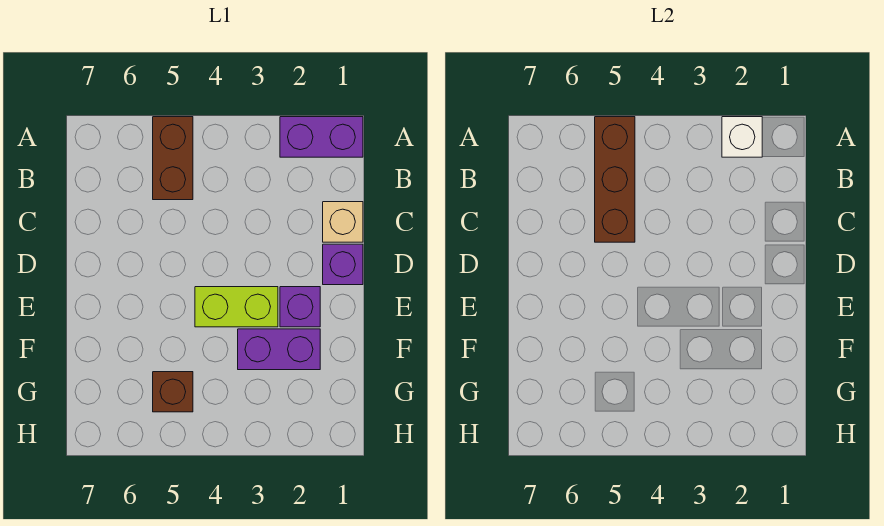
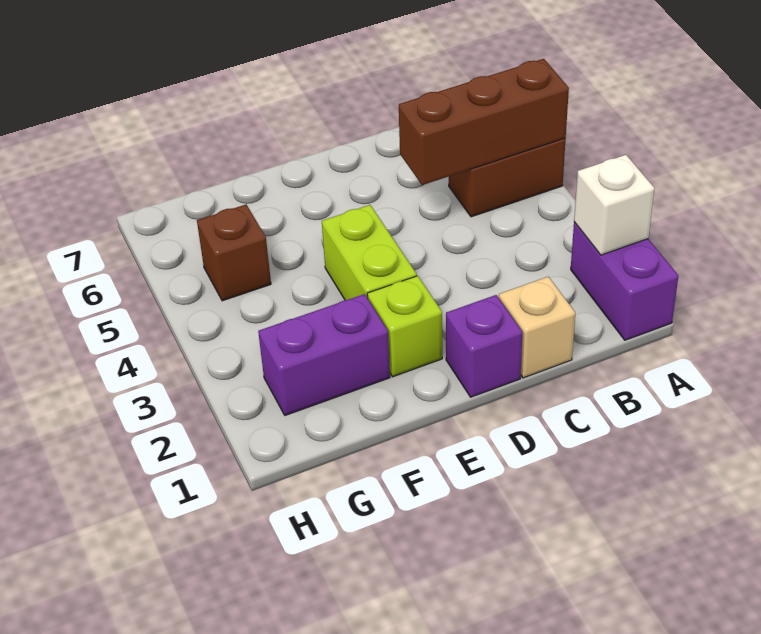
purple 1x1 brick [280,287,320,327] -> lime 1x1 brick [367,276,442,377]
purple 1x2 brick [238,329,320,370] -> purple 1x2 brick turned to [258,294,390,415]

